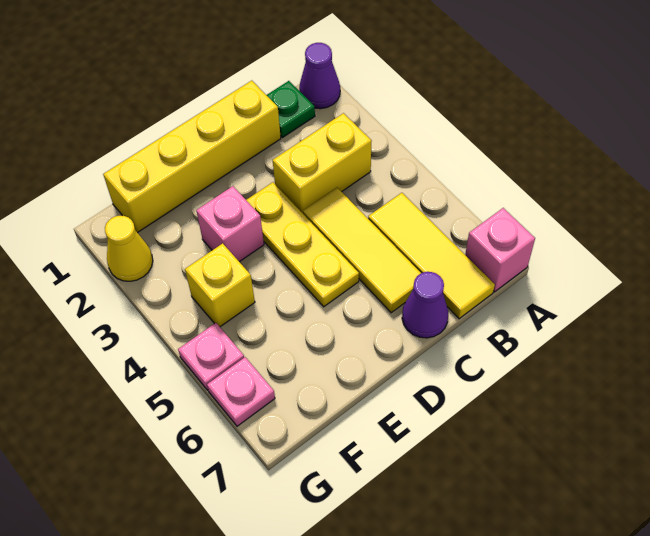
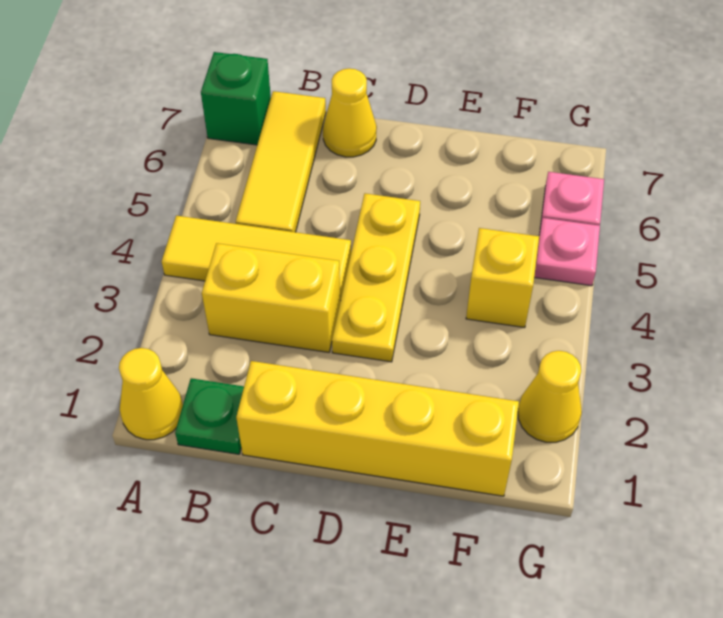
purple 1x1 cone [299,43,340,109] -> yellow 1x1 cone [119,348,183,440]
pink 1x1 brick [465,208,535,292] -> green 1x1 brick [201,52,271,145]
yellow 1x3 tile [303,188,421,313] -> yellow 1x3 tile turned to [162,216,351,300]
purple 1x1 cone [402,272,448,338] -> yellow 1x1 cone [323,68,377,157]
pink 1x1 brick [196,186,264,262] -> none

